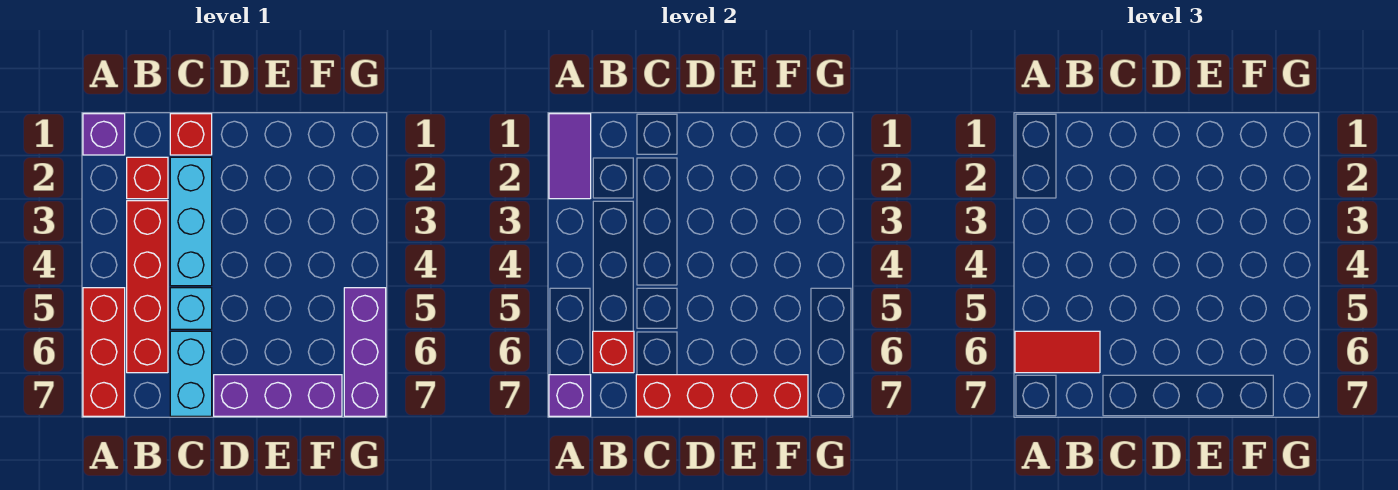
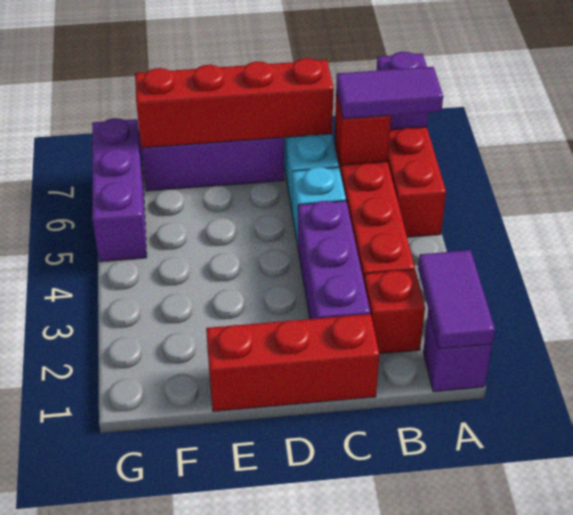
red 1x2 tile [1015,331,1100,373] -> purple 1x2 tile [336,67,443,119]
red 1x1 brick [170,114,212,155] -> red 1x3 brick [206,314,379,412]
cyan 1x3 brick [170,157,212,286] -> purple 1x3 brick [298,201,370,319]

